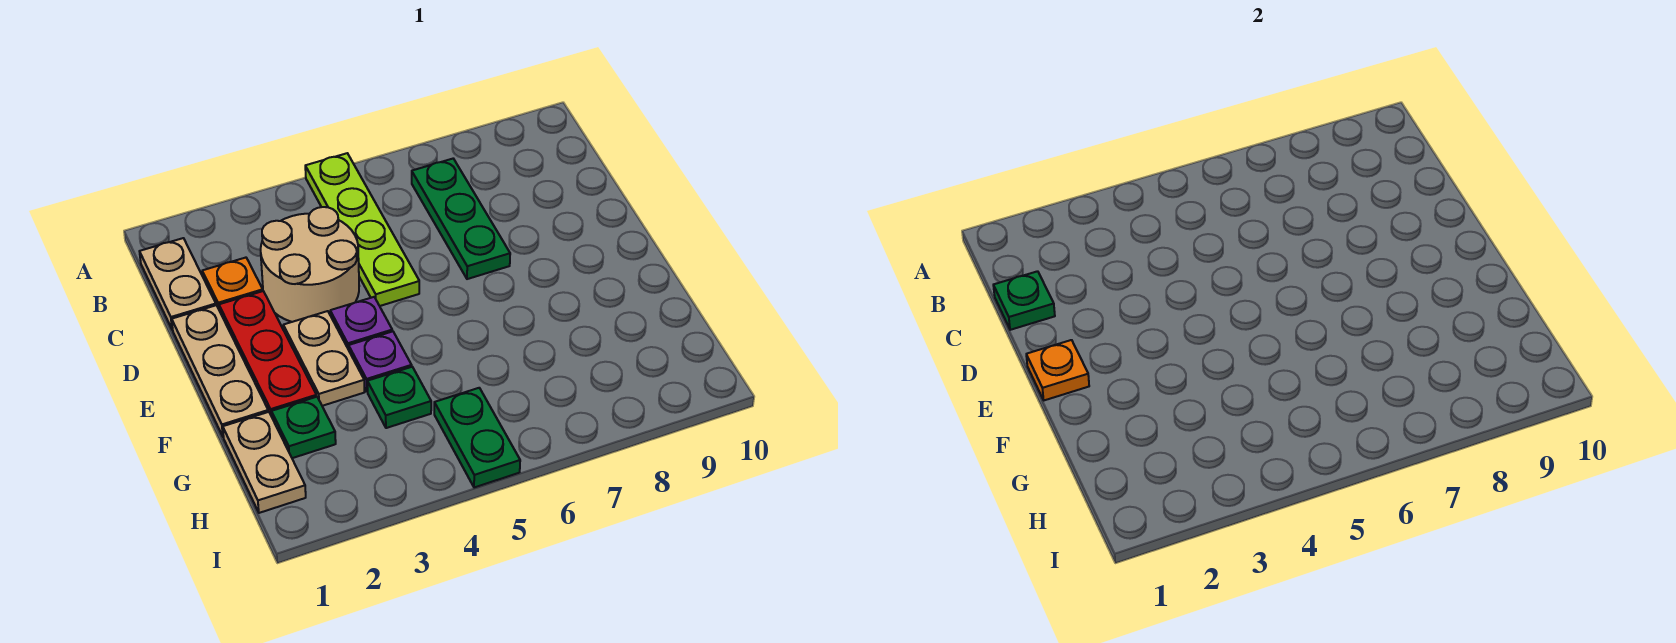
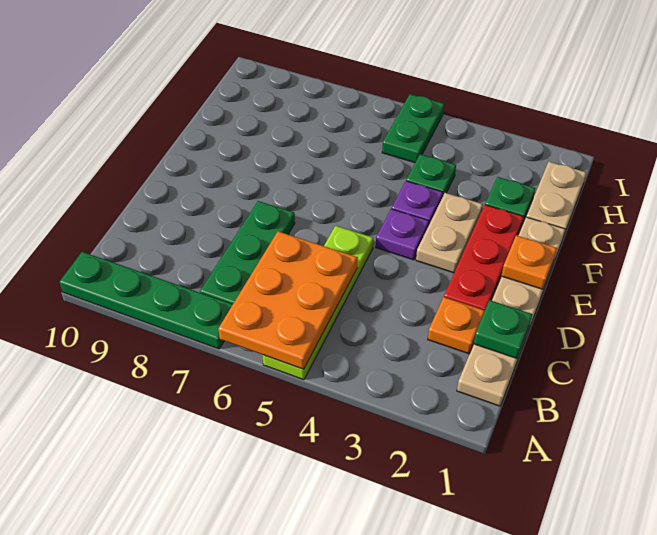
none -> orange 2x3 plate [218,231,358,369]
none -> green 1x4 plate [59,252,233,349]
tan 2x2 round brick [261,207,359,322] -> none

